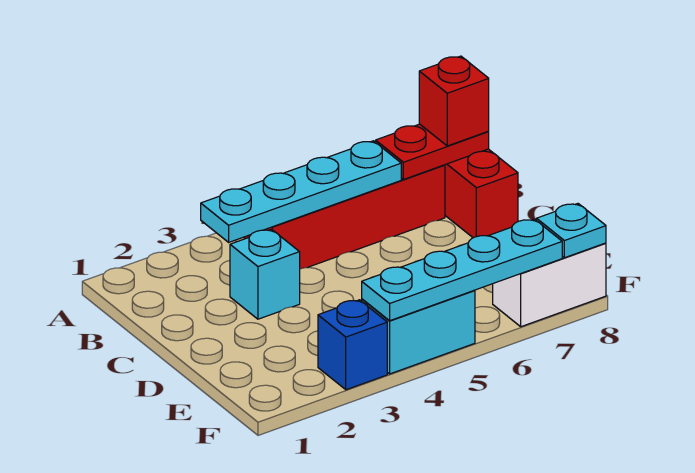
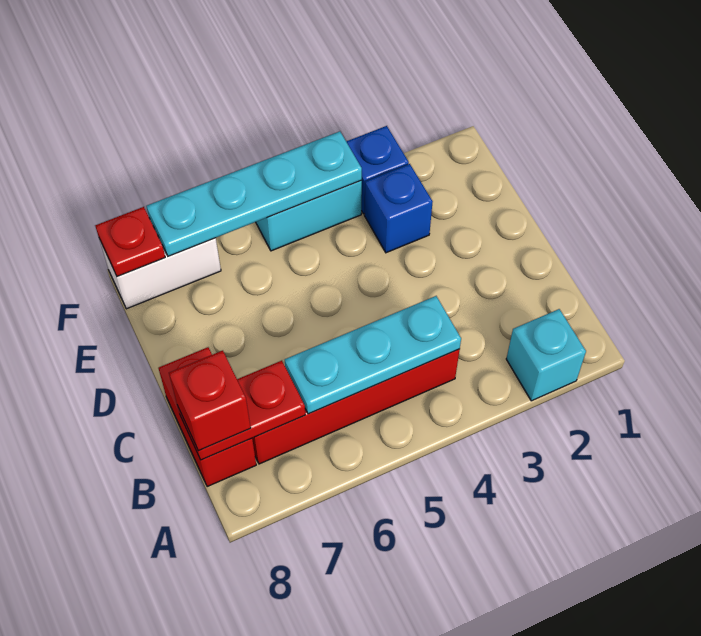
cyan 1x4 plate [201,141,401,242] -> cyan 1x3 plate [285,296,461,414]
cyan 1x1 brick [230,229,300,319] -> cyan 1x1 brick moved to [506,309,586,401]
none -> blue 1x1 brick [364,164,433,253]
cyan 1x1 plate [537,204,606,258] -> red 1x1 plate [95,207,165,277]

